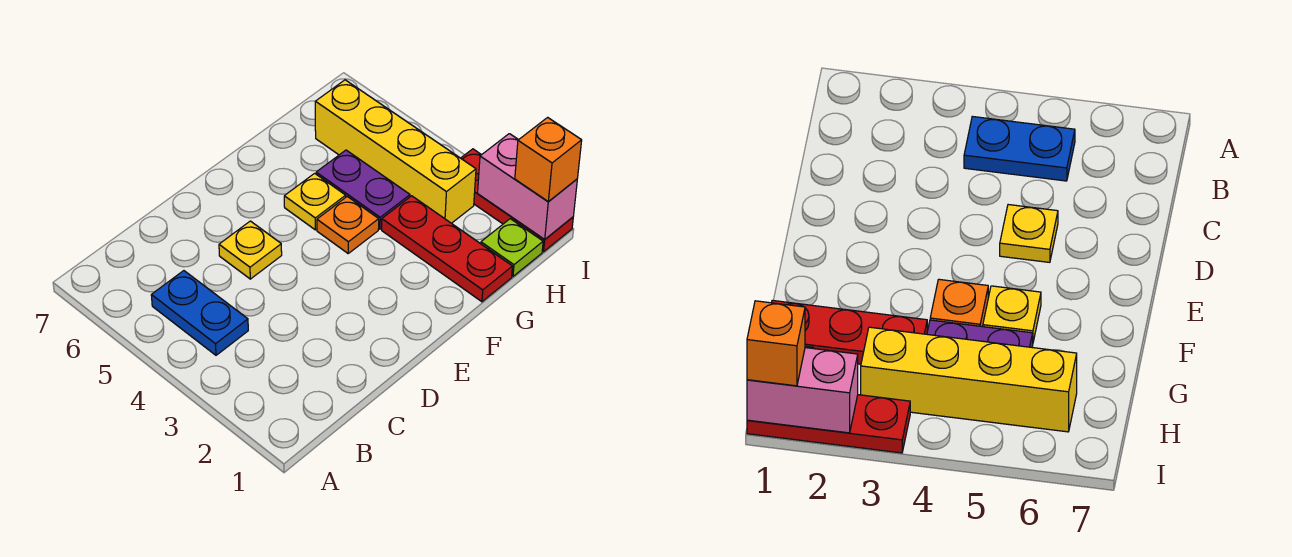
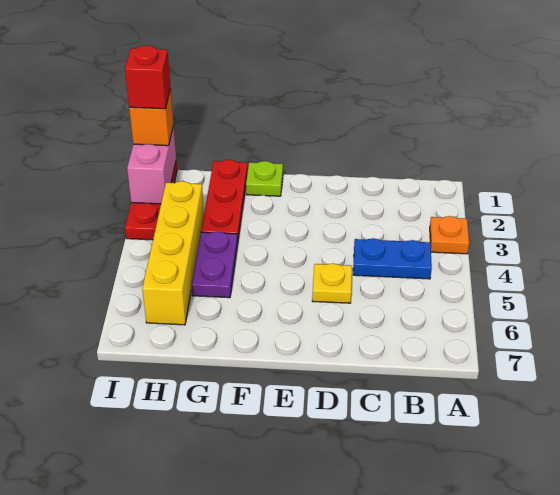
blue 1x2 plate [151,271,248,355] -> blue 1x2 plate turned to [353,238,432,279]
orange 1x1 plate [317,196,379,253] -> orange 1x1 plate moved to [430,216,469,254]
yellow 1x1 plate [284,173,346,230] -> none
lime 1x1 plate [481,219,543,276] -> lime 1x1 plate moved to [246,161,283,196]
none -> red 1x1 brick [125,46,171,109]

